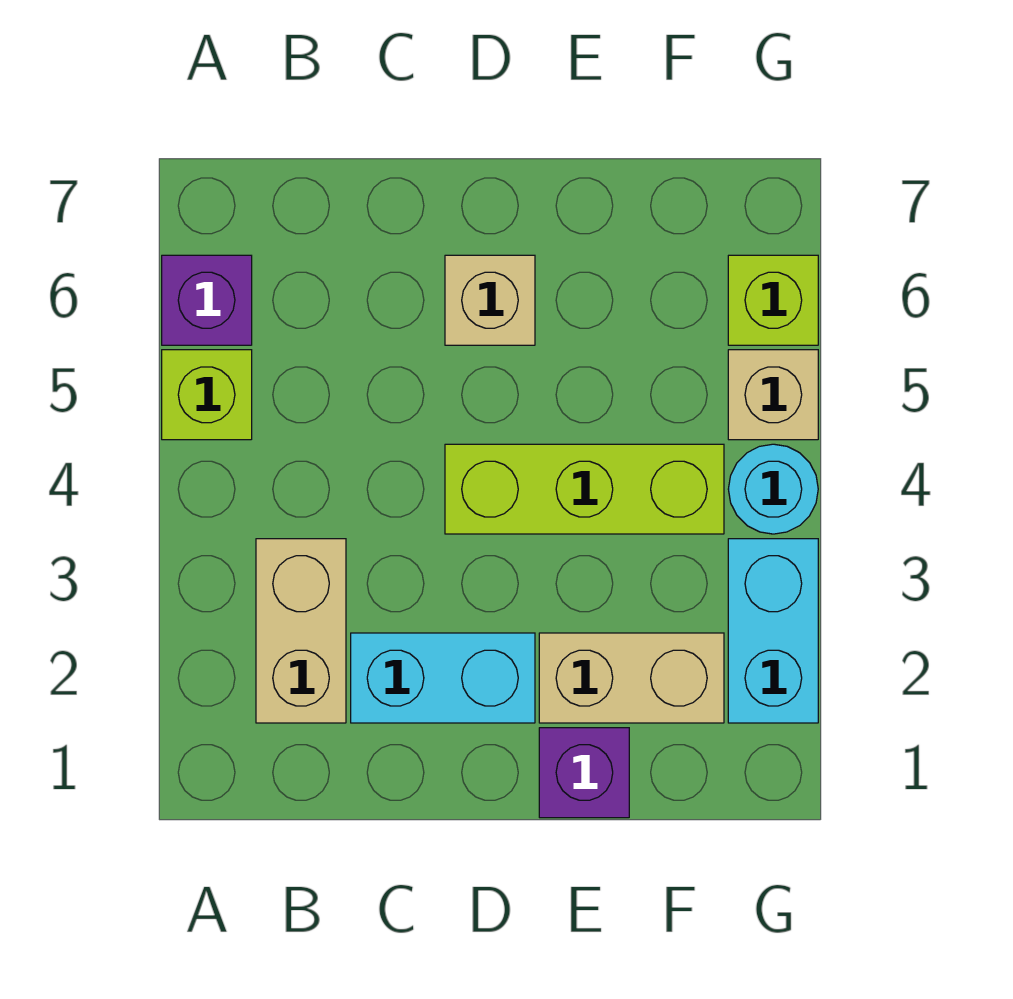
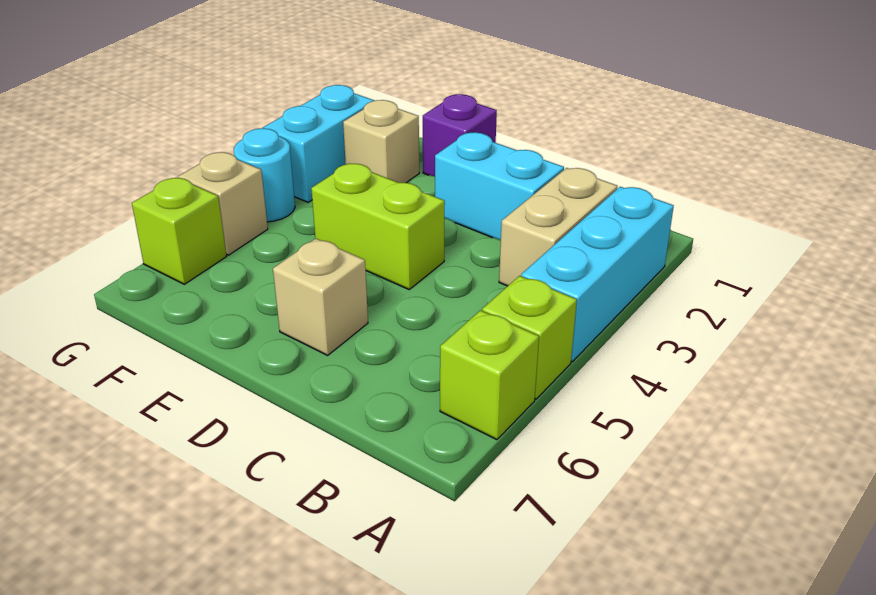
none -> cyan 1x3 brick [521,187,674,362]
purple 1x1 brick [162,255,252,345] -> lime 1x1 brick [440,310,539,440]
lime 1x3 brick [445,444,724,534] -> lime 1x2 brick [311,164,445,289]
tan 1x2 brick [539,633,724,723] -> tan 1x1 brick [343,100,419,183]

